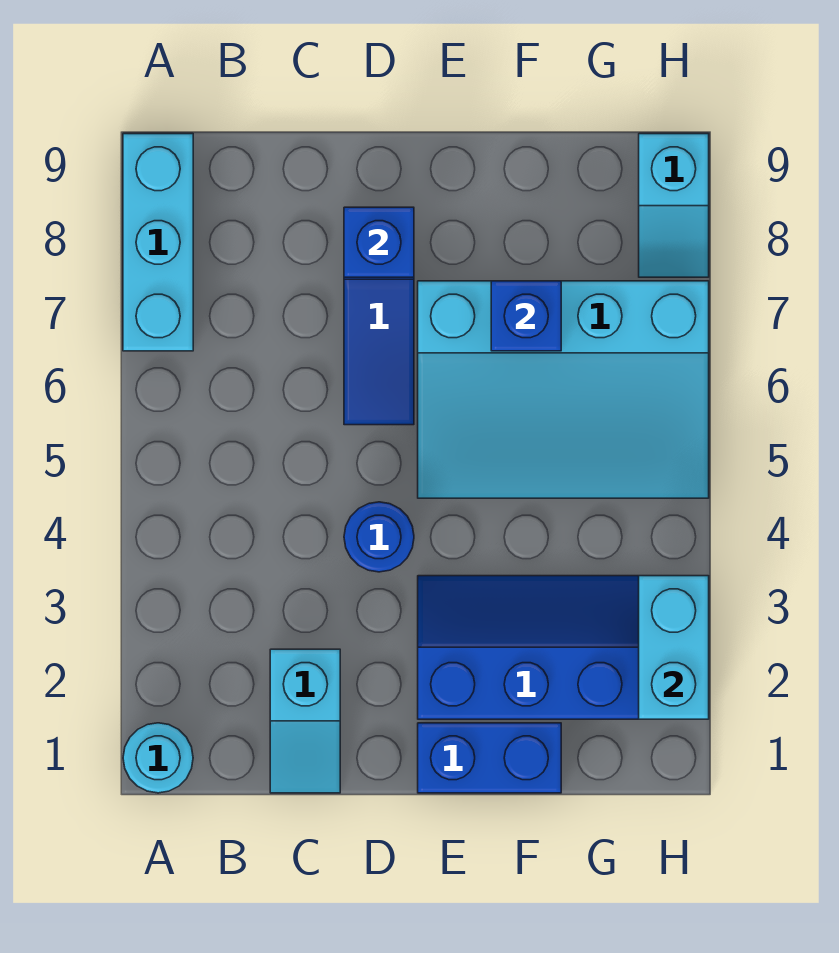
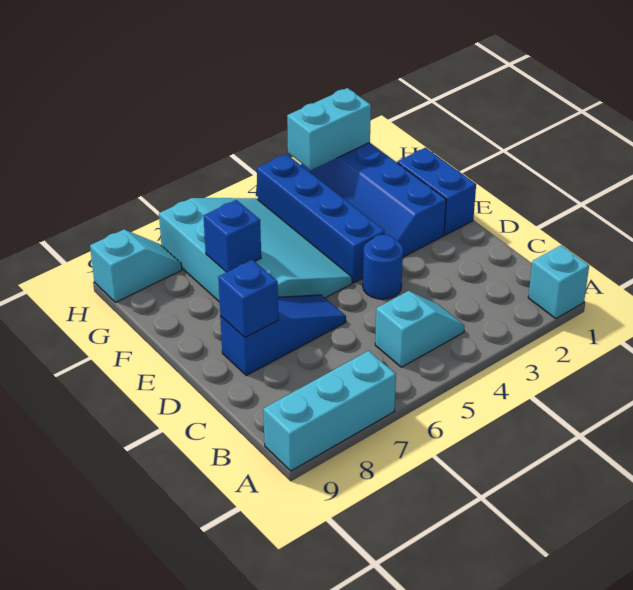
cyan 1x1 round brick [123,723,193,793] -> cyan 1x1 brick [528,245,589,318]
cyan 1x2 slope [270,649,340,793] -> cyan 1x2 slope moved to [375,291,465,367]
none -> blue 1x4 brick [257,154,385,283]

